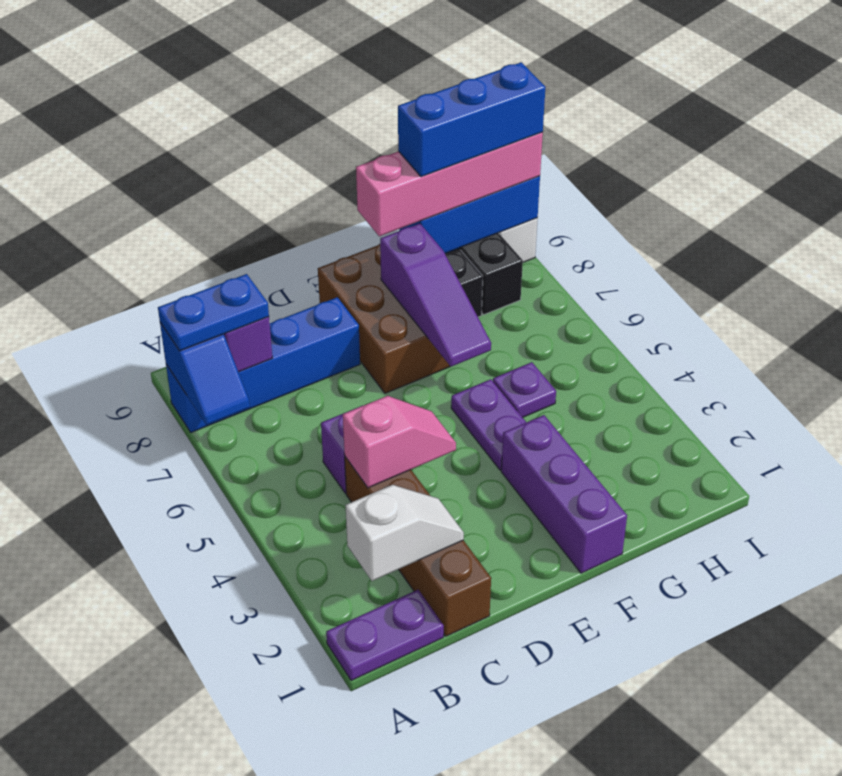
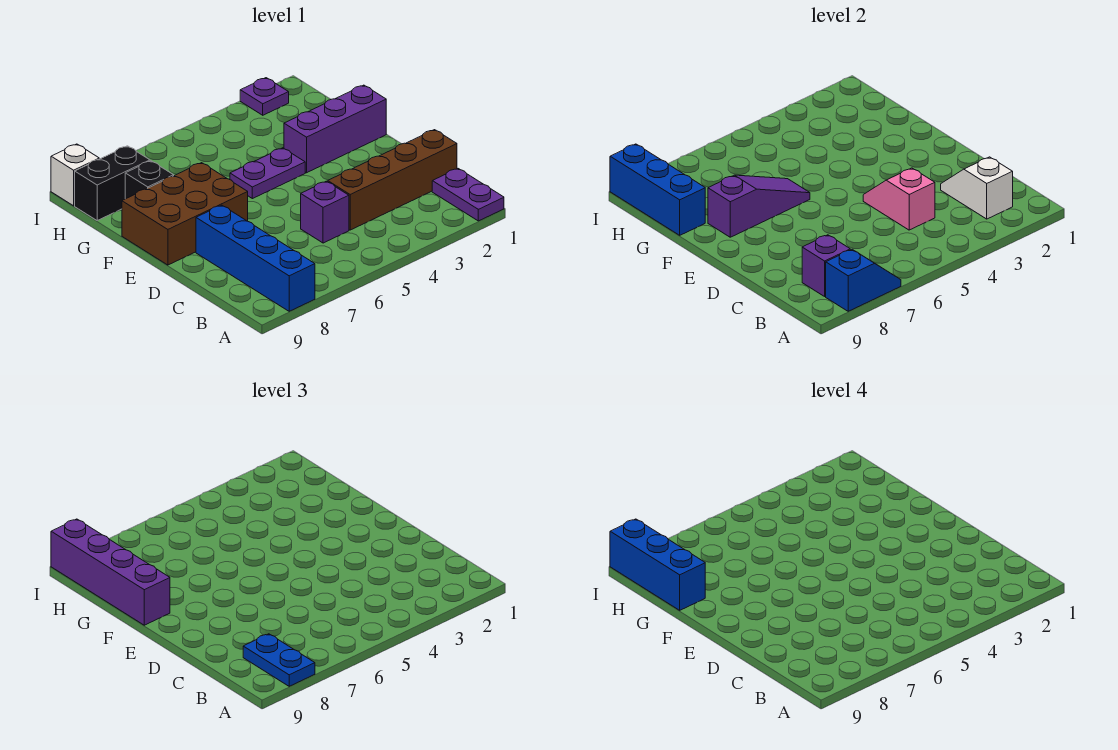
pink 1x4 brick [356,132,543,236] -> purple 1x4 brick [51,519,170,625]
purple 1x1 plate [493,362,556,417] -> purple 1x1 plate moved to [240,78,289,115]

